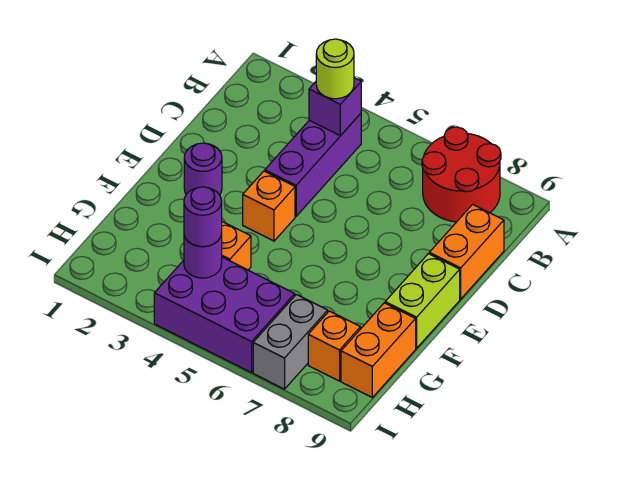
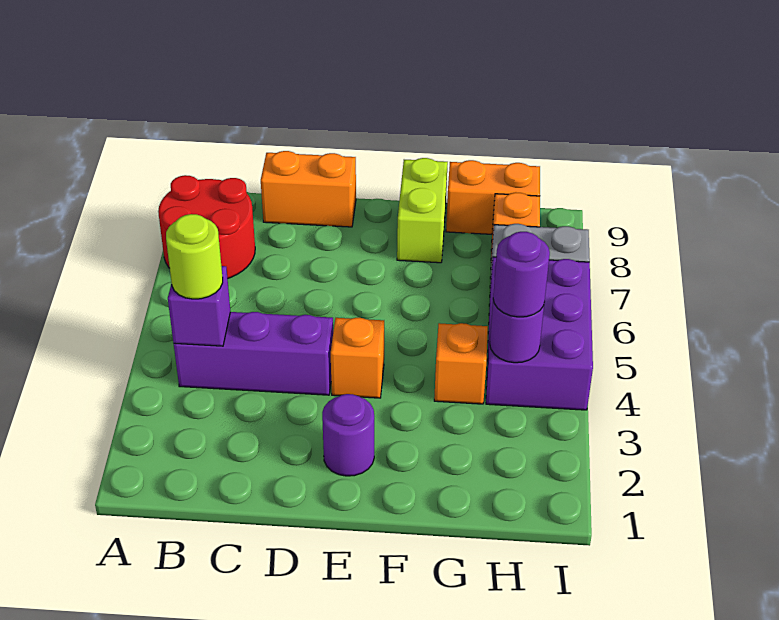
lime 1x2 brick [385,254,460,348] -> lime 1x2 brick turned to [397,158,448,263]

